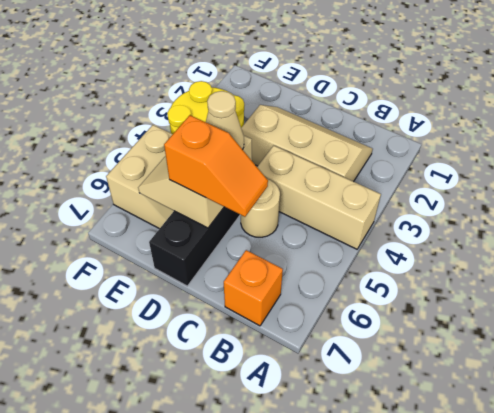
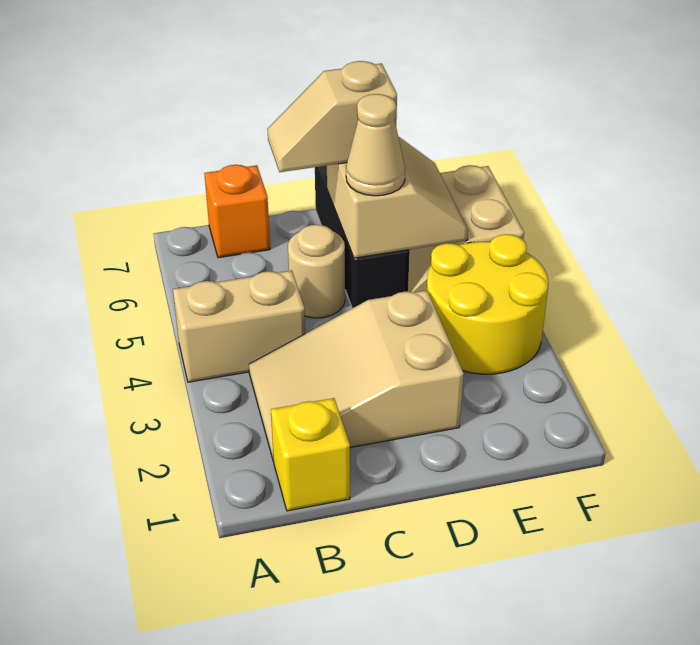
tan 1x3 brick [257,146,381,249] -> tan 1x2 brick [173,270,305,382]
none -> yellow 1x1 brick [271,398,350,511]
tan 2x3 slope [241,105,373,182] -> tan 2x3 slope turned to [249,290,464,461]
orange 1x2 slope [164,115,268,217] -> tan 1x2 slope [268,61,397,172]

